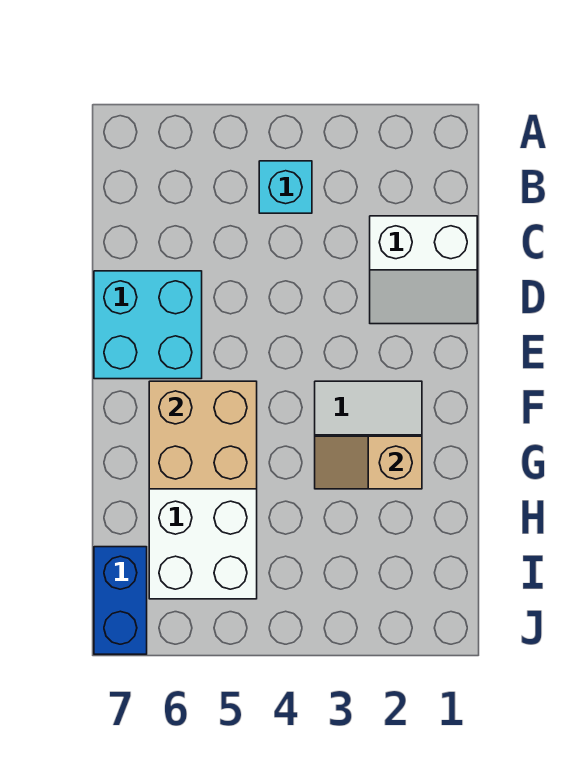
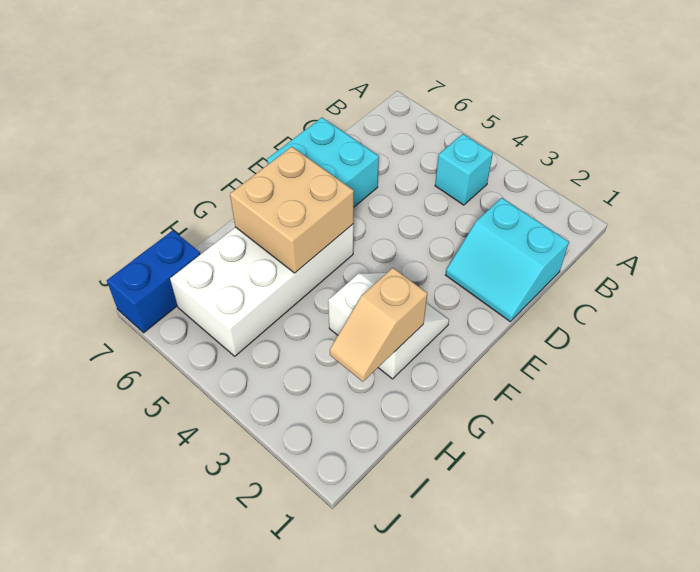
white 2x2 slope [370,216,477,324] -> cyan 2x2 slope [446,198,569,321]
tan 1x2 slope [315,436,422,489] -> tan 1x2 slope turned to [330,268,427,382]

